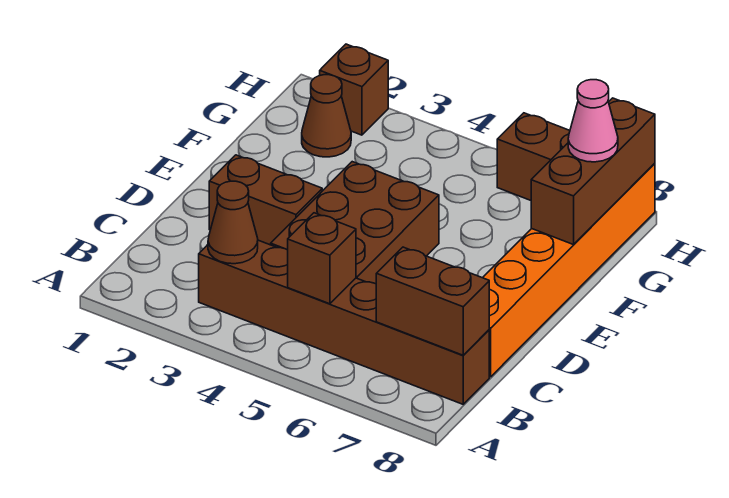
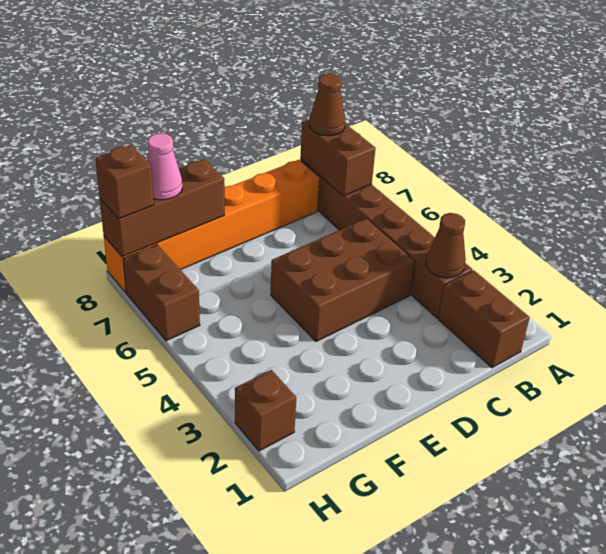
brown 1x1 brick [288,213,356,304] -> brown 1x1 brick moved to [95,145,154,219]
brown 1x2 brick [209,155,322,245] -> brown 1x2 brick moved to [438,270,530,368]
brown 1x1 cone [302,75,351,157] -> brown 1x1 cone moved to [309,74,346,136]

